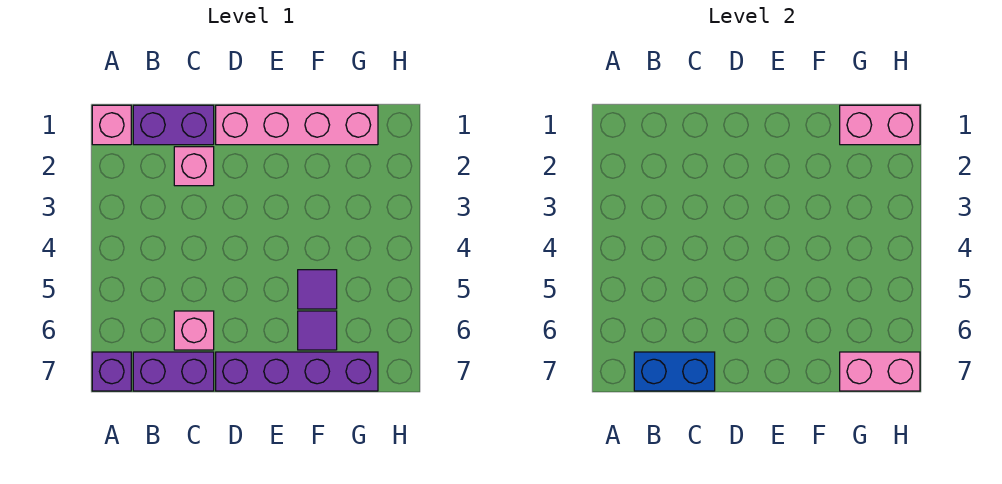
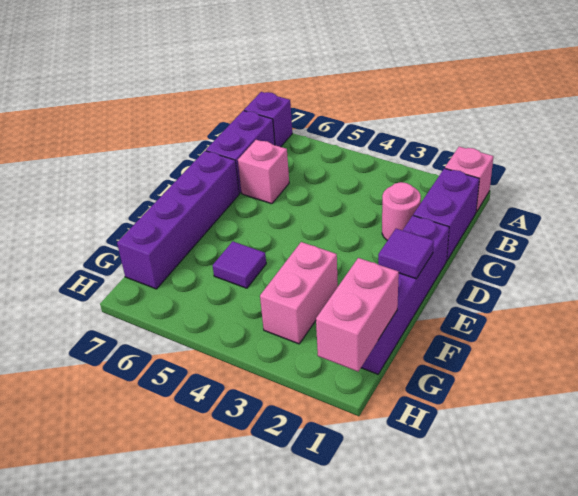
blue 1x2 brick [634,352,715,391] -> none
pink 1x1 brick [174,147,214,186] -> pink 1x1 round brick [382,182,421,240]
pink 1x4 brick [216,105,378,145] -> purple 1x4 brick [361,216,449,374]
purple 1x1 tile [298,311,337,350] -> purple 1x1 tile moved to [378,229,434,279]
pink 1x2 brick [840,352,920,391] -> pink 1x2 brick moved to [260,242,338,344]

